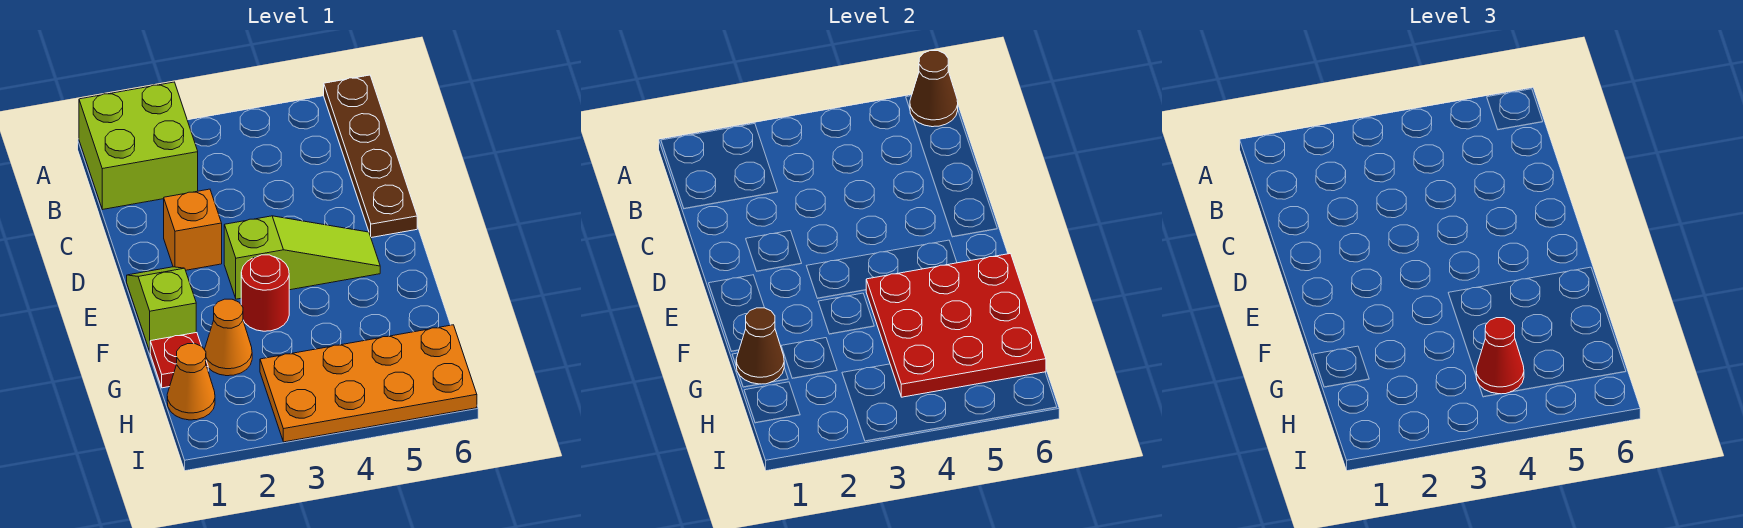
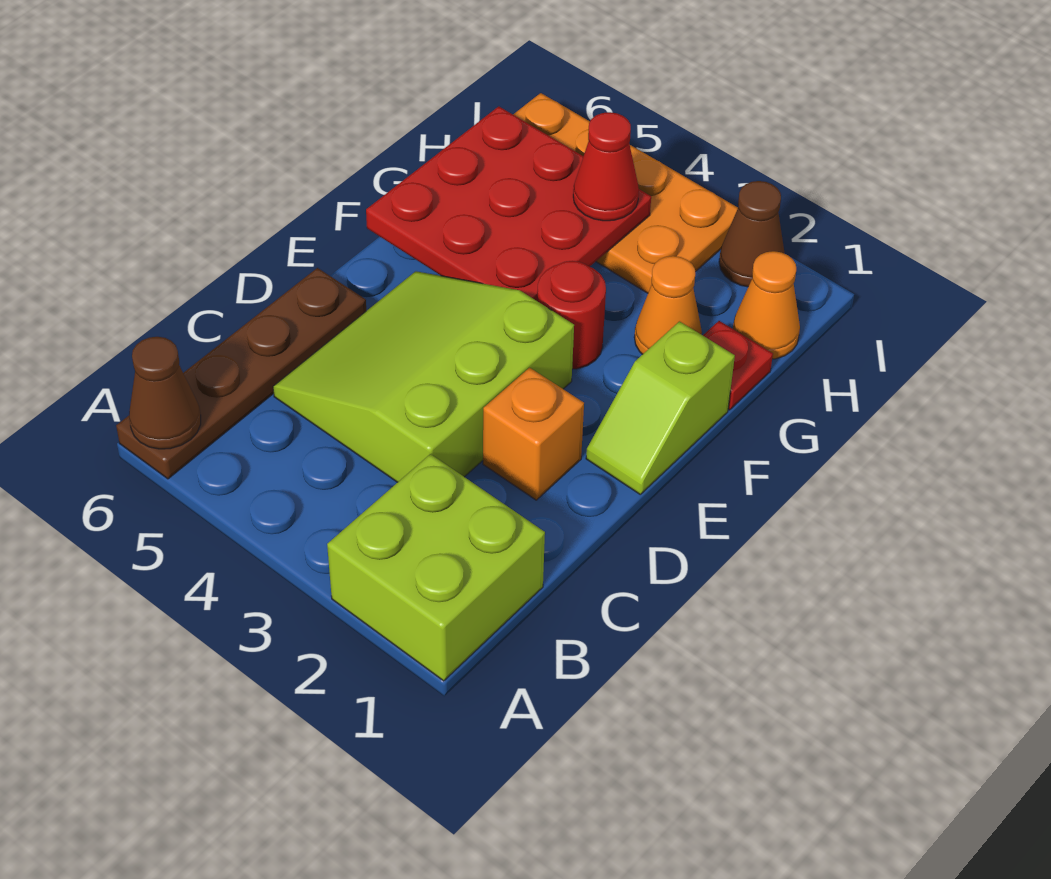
lime 1x3 slope [224,216,380,299] -> lime 3x3 slope [273,271,574,482]
brown 1x1 cone [736,308,784,384] -> brown 1x1 cone moved to [719,181,785,287]

